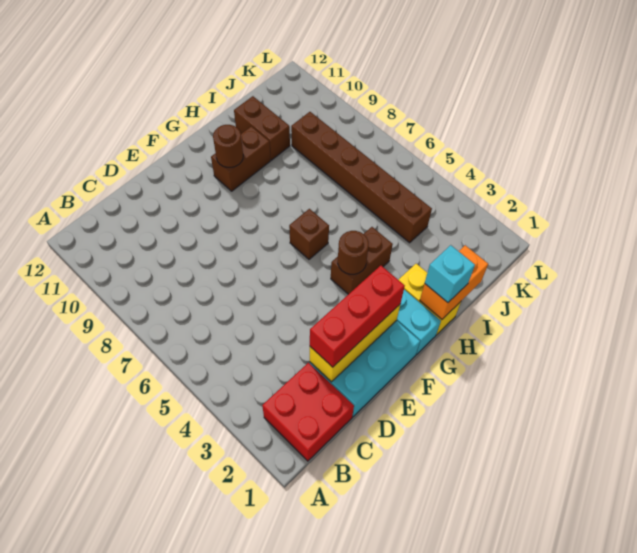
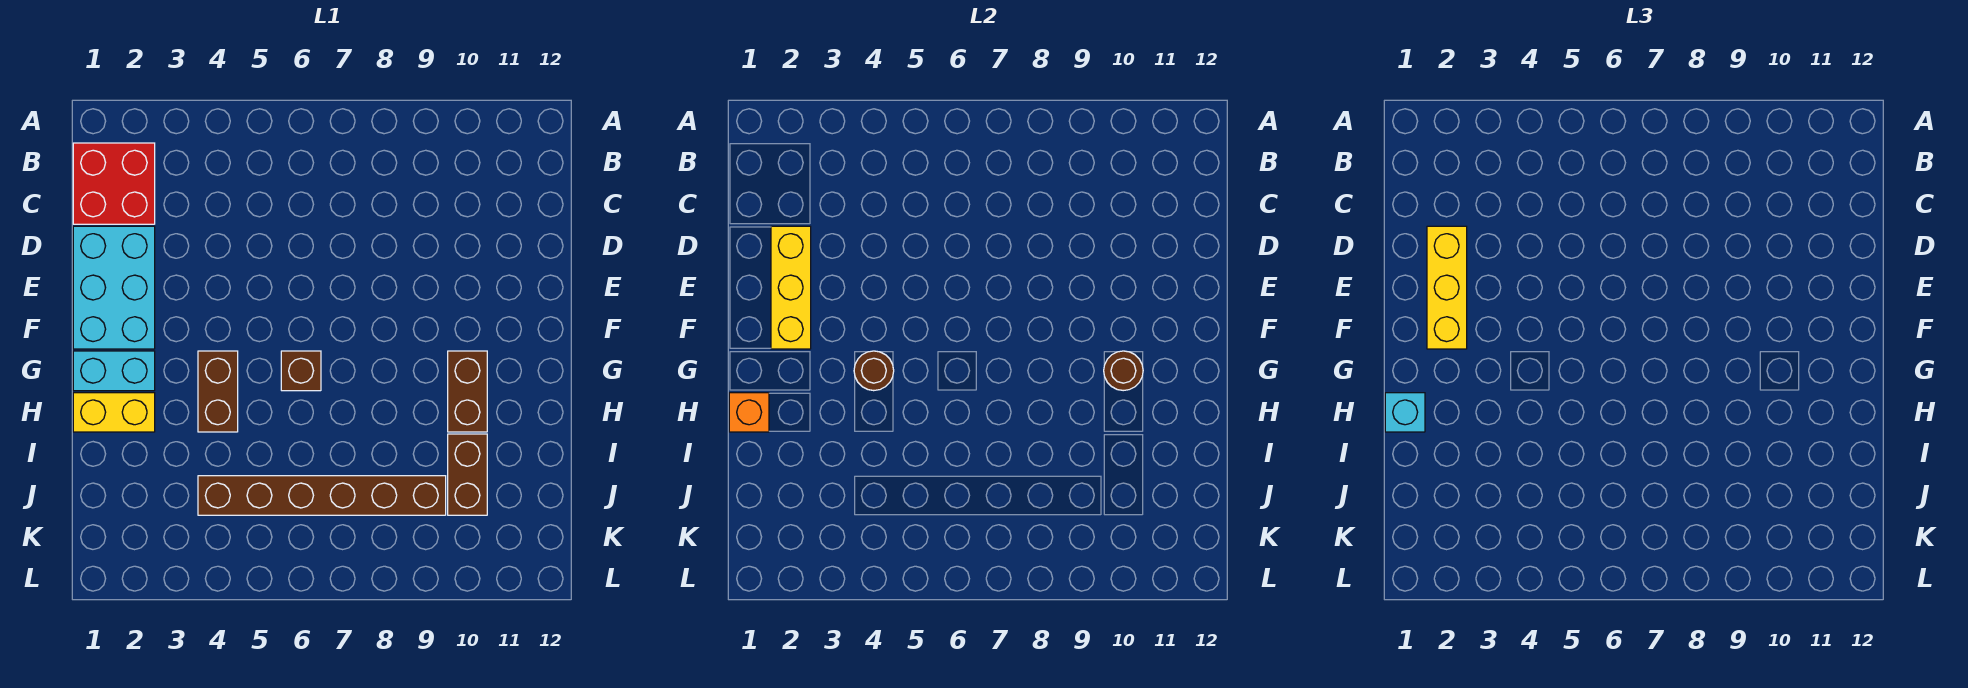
red 1x3 brick [310,266,405,367] -> yellow 1x3 brick [1427,226,1467,349]
orange 1x2 brick [420,245,488,319] -> orange 1x1 brick [729,393,769,432]
brown 1x2 brick [234,96,290,160] -> brown 1x2 brick turned to [448,434,487,515]

